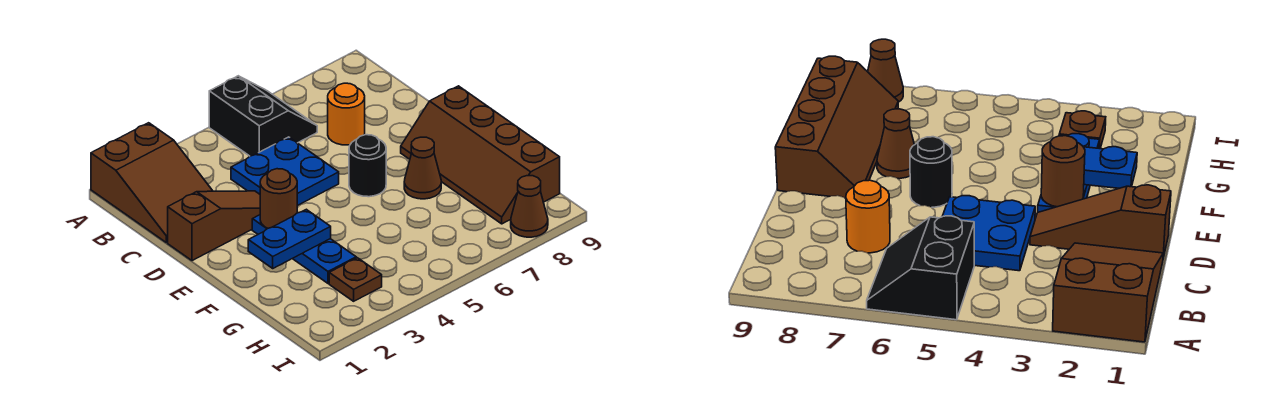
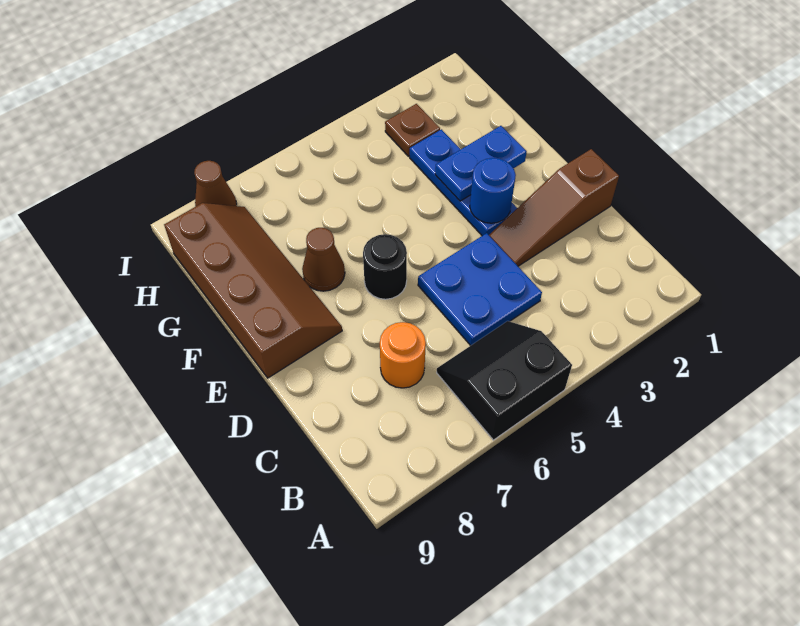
brown 2x3 slope [91,123,212,243] -> none
black 2x2 slope [209,76,317,156] -> black 2x2 slope turned to [437,321,572,440]
brown 1x1 round brick [260,169,297,228] -> blue 1x1 round brick [470,158,516,223]

